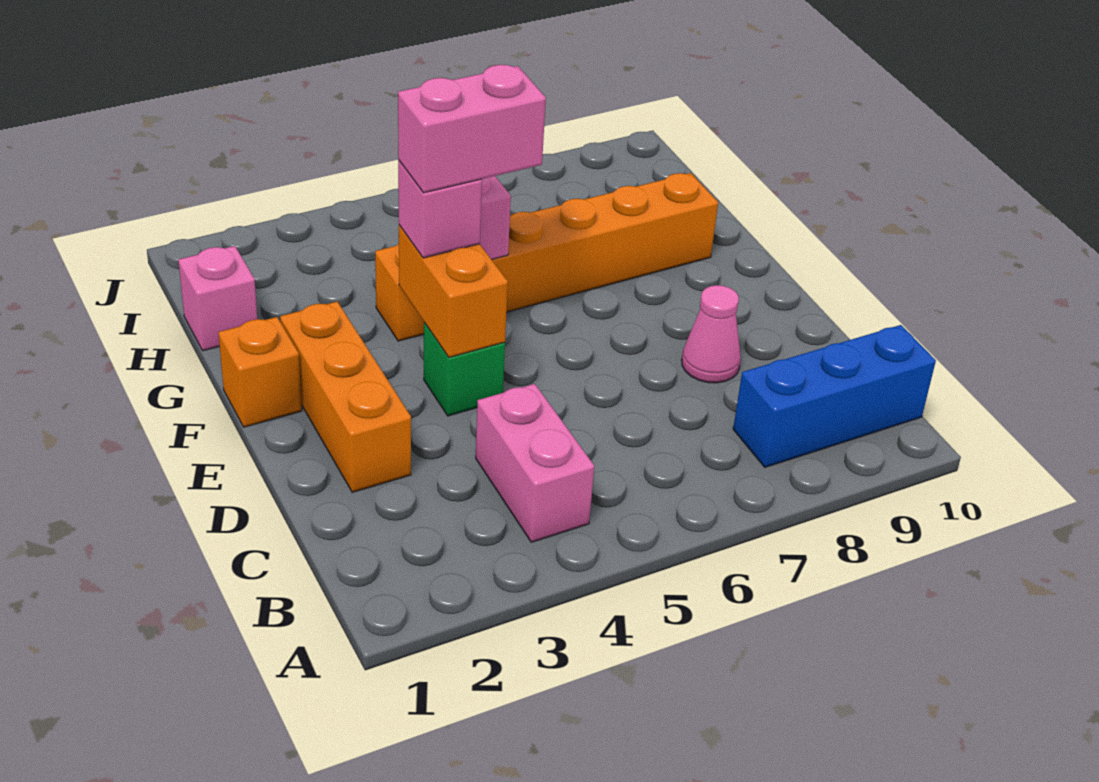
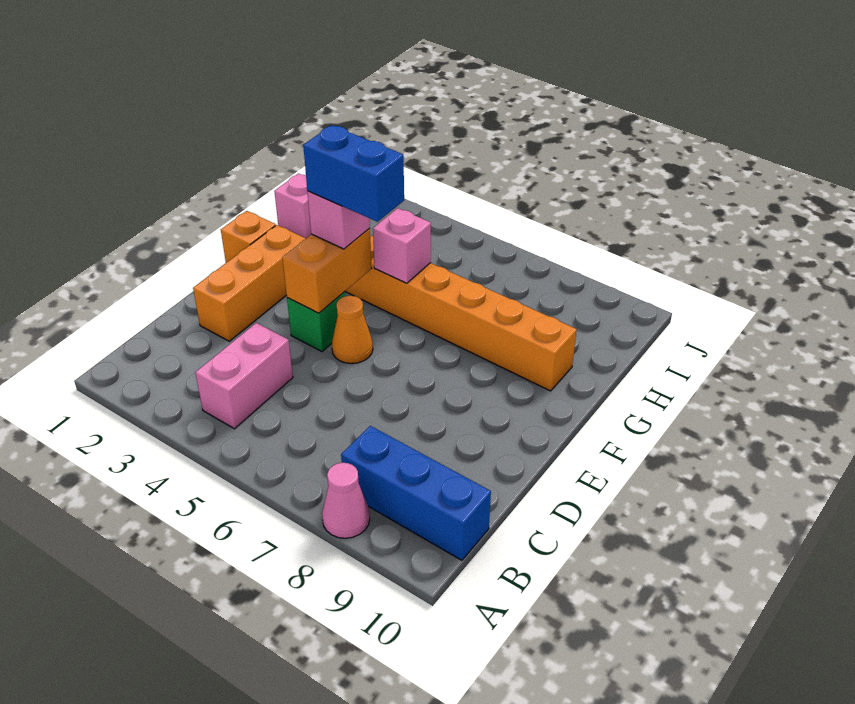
pink 1x1 cone [682,285,741,383] -> pink 1x1 cone moved to [322,463,370,538]
none -> orange 1x1 cone [332,296,373,364]
pink 1x2 brick [398,65,546,193] -> blue 1x2 brick [303,125,404,222]

